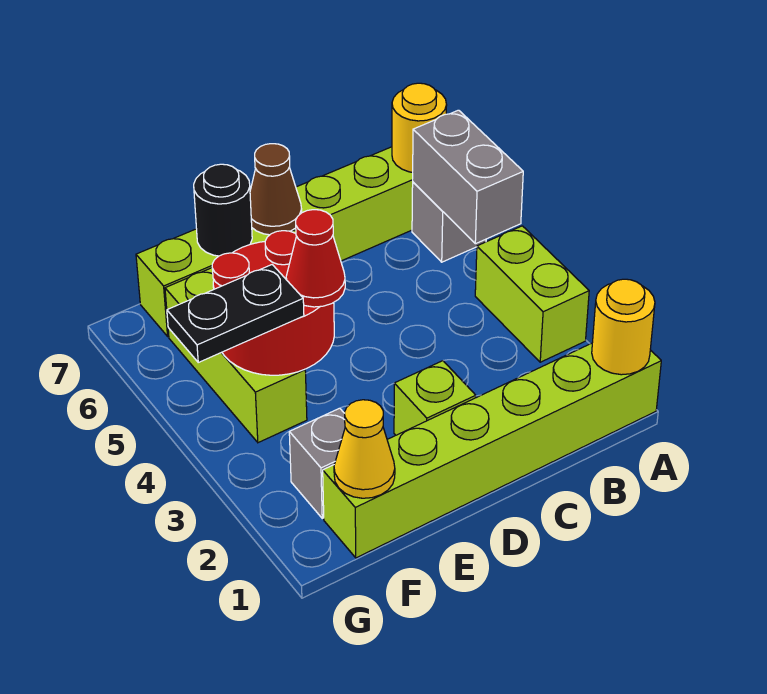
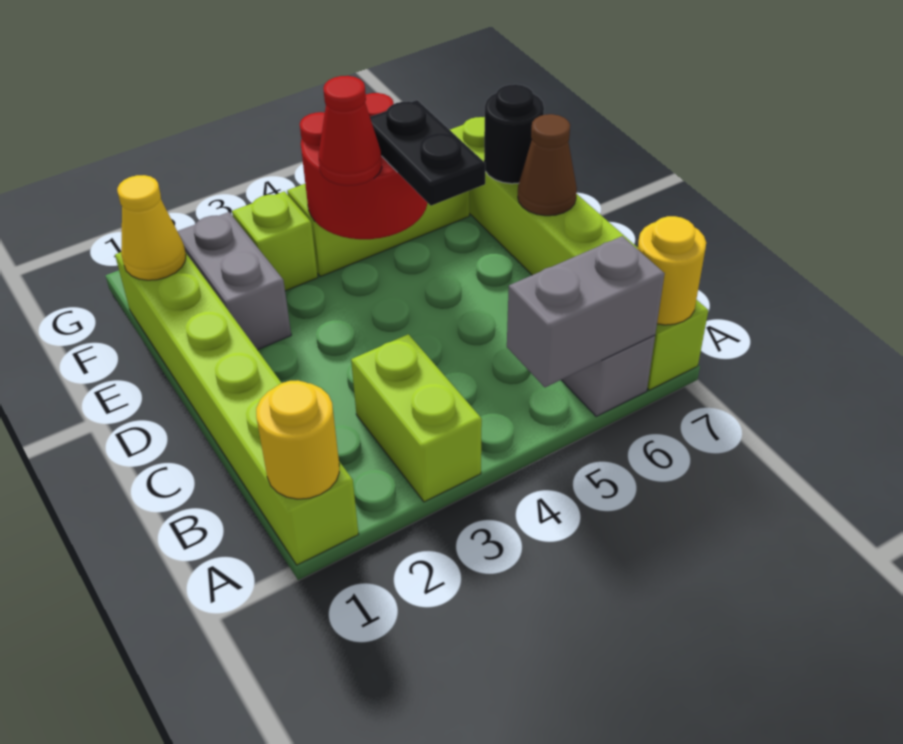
lime 1x2 brick [475,226,589,362] -> lime 1x2 brick turned to [351,334,482,502]
lime 1x1 brick [394,361,476,435] -> lime 1x1 brick moved to [232,191,318,291]
grey 1x1 brick [289,408,345,518] -> grey 1x2 brick [177,212,291,350]
black 1x2 plate [167,265,304,362] -> black 1x2 plate moved to [370,100,485,206]

